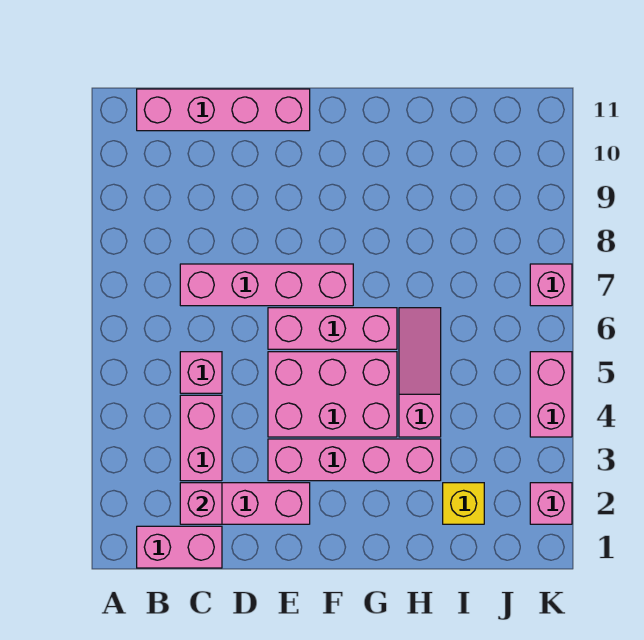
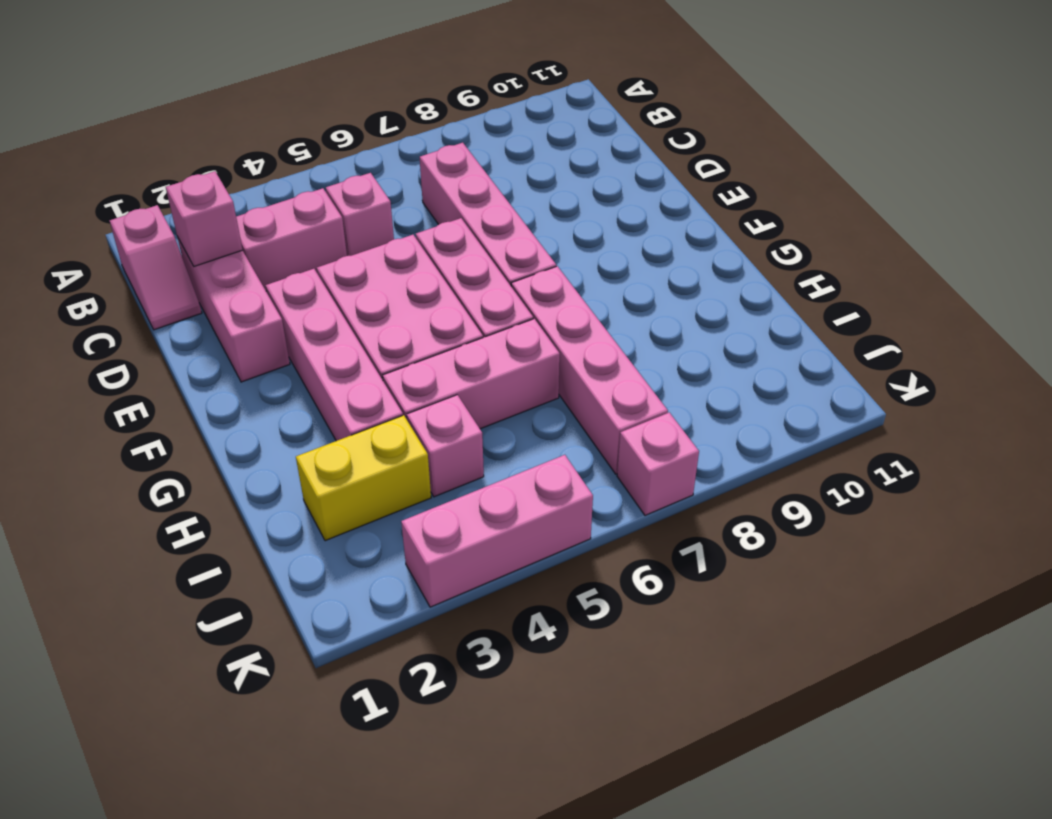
pink 1x2 brick [137,526,222,568] -> pink 1x2 slope [110,205,202,330]
pink 1x4 brick [137,89,310,131] -> pink 1x4 brick moved to [511,266,668,474]
pink 1x3 slope [399,308,441,437] -> pink 1x3 brick [383,319,560,429]
yellow 1x1 brick [443,483,484,524] -> yellow 1x2 brick [296,415,431,541]
pink 1x1 brick [530,483,572,524] -> pink 1x1 brick moved to [407,395,484,497]
pink 1x2 brick [530,352,572,437] -> pink 1x3 brick [401,455,593,607]

